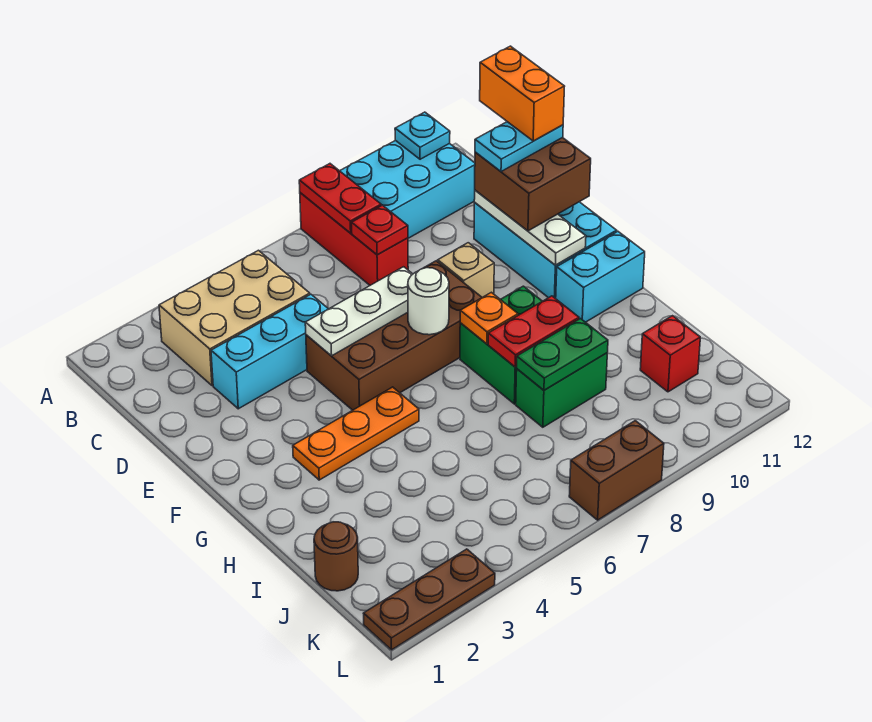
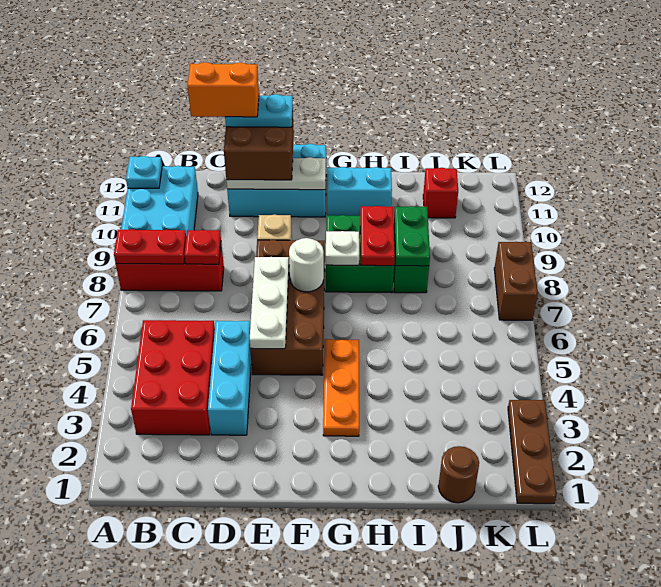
tan 2x3 brick [159,250,310,386] -> red 2x3 brick [131,320,215,435]
cyan 1x2 plate [475,122,563,172] -> cyan 1x2 plate turned to [225,94,293,127]
orange 1x1 plate [460,292,518,344] -> white 1x1 plate [326,231,359,265]
cyan 1x2 brick [556,231,645,322] -> cyan 1x2 brick turned to [327,167,392,216]

